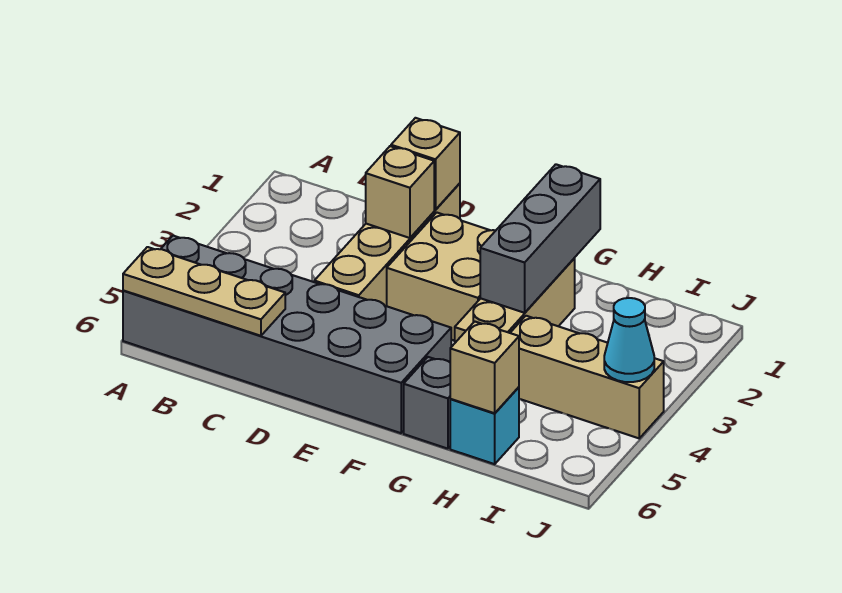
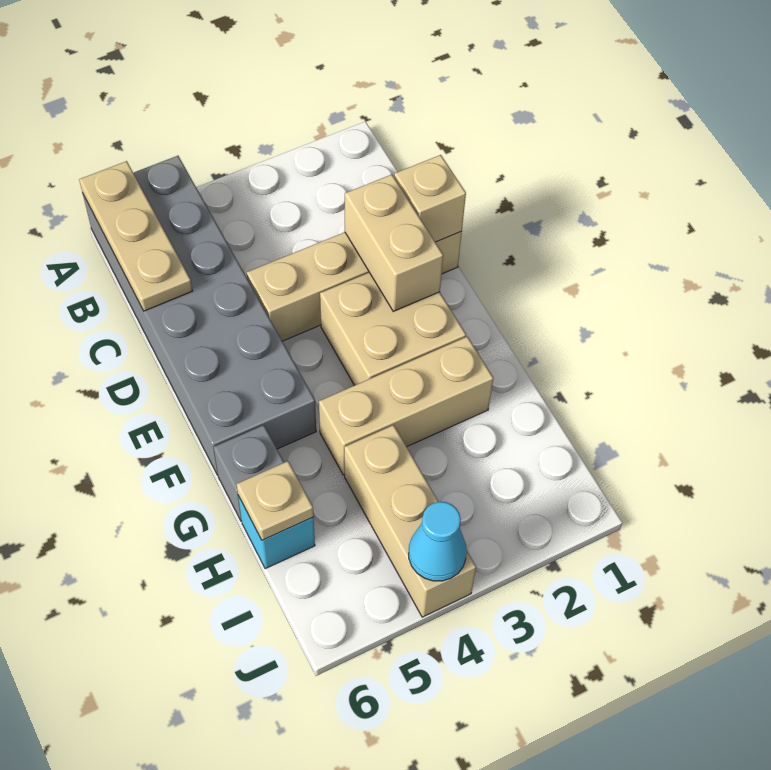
tan 1x1 brick [366,146,434,238] -> tan 1x2 brick [345,175,443,311]
grey 1x3 brick [480,164,600,313] -> none
tan 1x1 brick [450,322,519,413] -> tan 1x1 plate [237,461,314,540]

